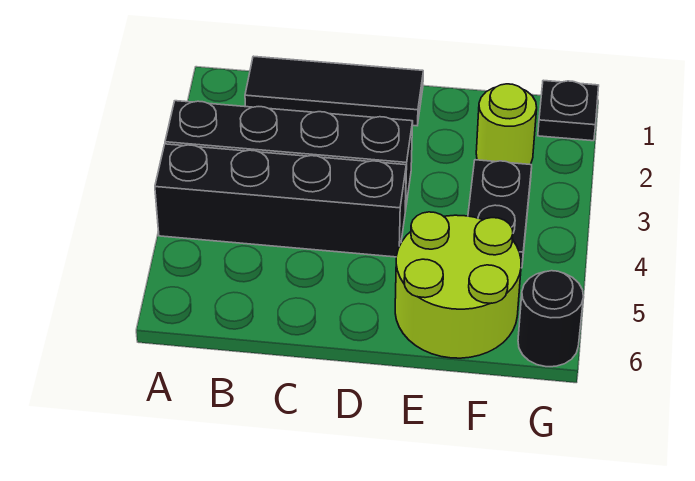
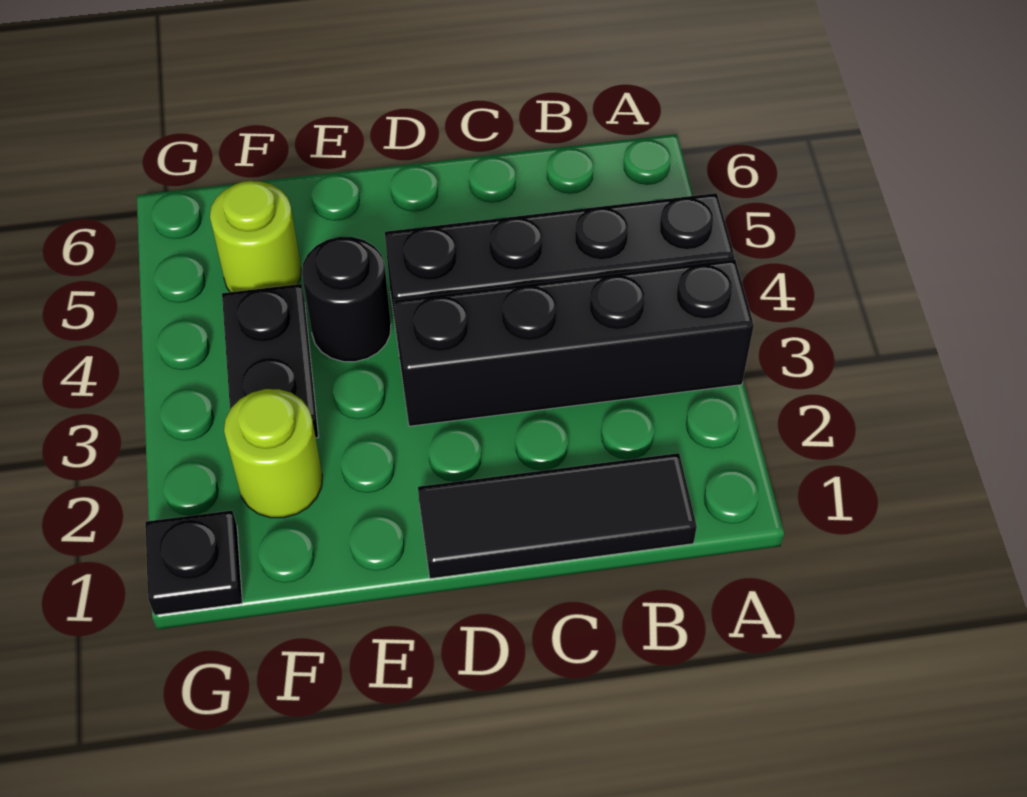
lime 2x2 round brick [395,212,521,358] -> lime 1x1 round brick [210,181,301,292]
black 1x1 round brick [518,271,584,367] -> black 1x1 round brick moved to [302,237,391,362]

